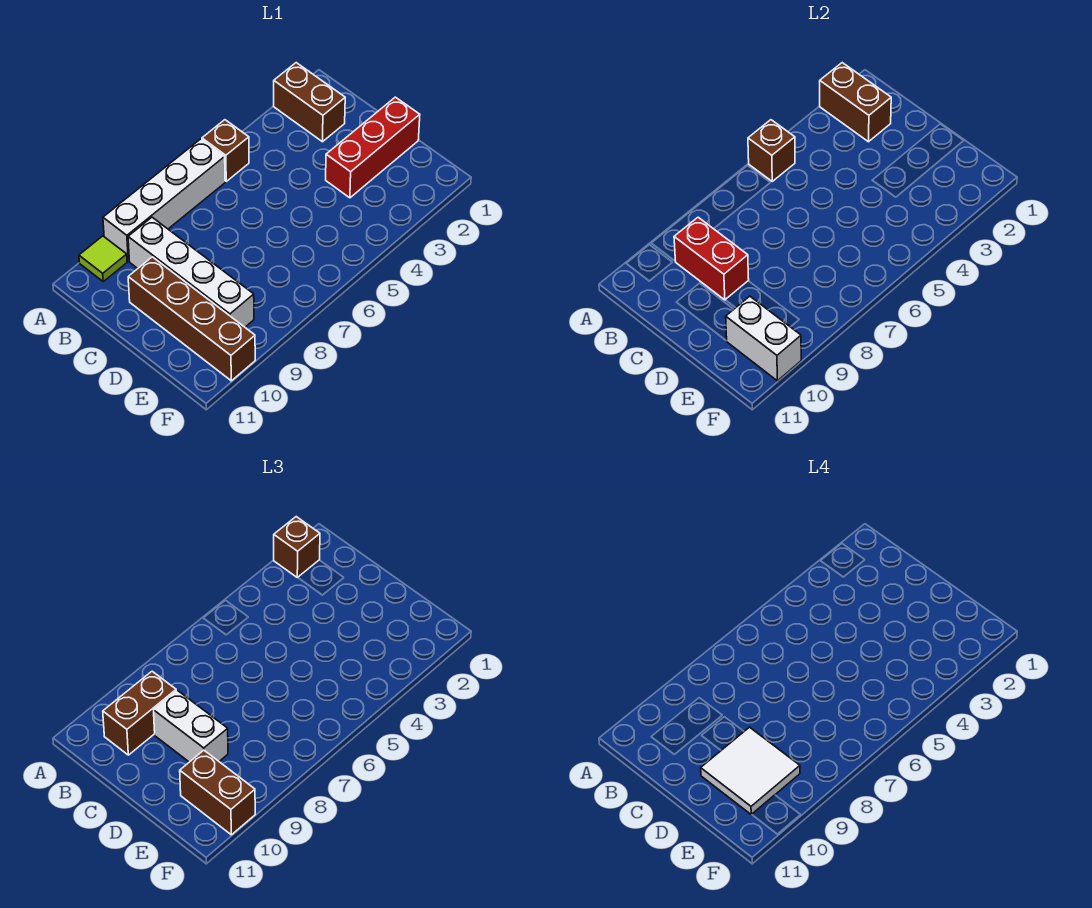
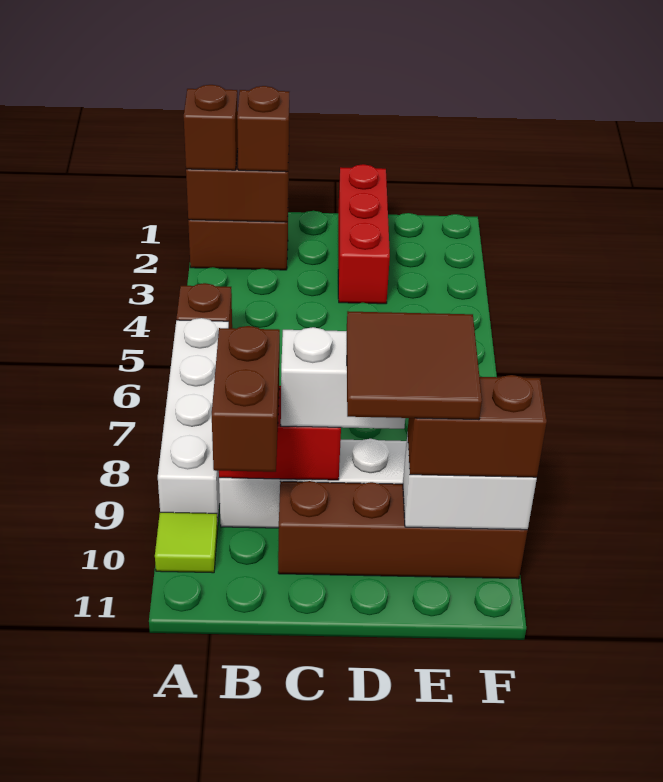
brown 1x1 brick [748,120,795,181] -> brown 1x1 brick moved to [237,86,289,172]
white 2x2 tile [701,727,800,815] -> brown 2x2 tile [347,311,482,420]

